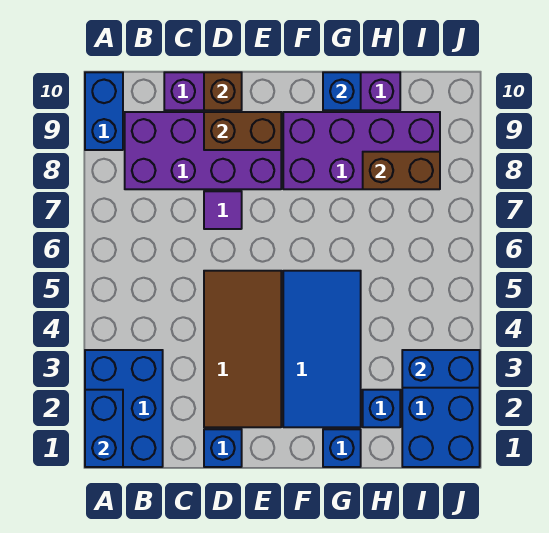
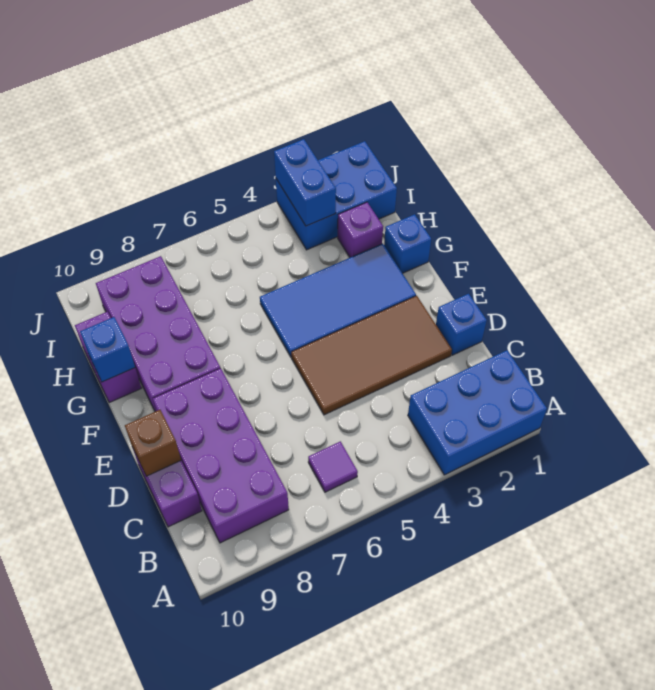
blue 1x2 brick [85,390,123,467] -> none
blue 1x2 brick [85,72,123,150] -> none
purple 1x1 tile [204,191,242,229] -> purple 1x1 tile moved to [308,441,358,492]
brown 1x2 brick [204,112,281,150] -> none
blue 1x1 brick [363,390,400,427] -> purple 1x1 brick [338,202,383,257]
brown 1x2 brick [363,152,440,189] -> none

